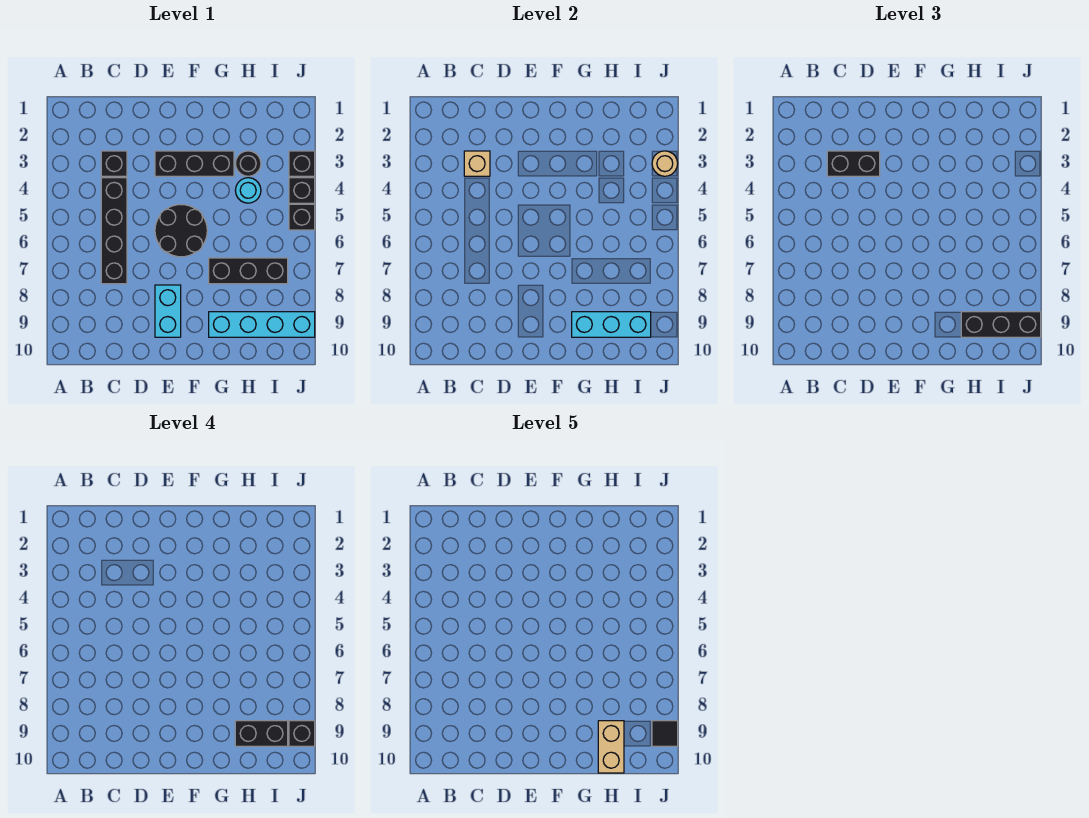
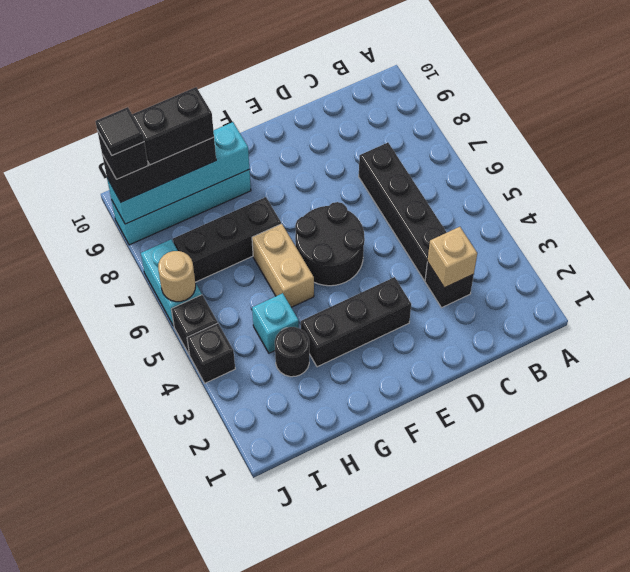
black 1x2 brick [827,151,880,176] -> none
cyan 1x2 brick [155,285,181,337] -> cyan 1x2 brick moved to [141,240,202,326]
cyan 1x3 brick [572,312,651,337] -> cyan 1x4 brick [107,122,249,224]
cyan 1x1 round brick [235,178,261,203] -> cyan 1x1 brick [252,293,299,353]
tan 1x2 brick [598,721,624,773] -> tan 1x2 brick moved to [252,224,314,307]
black 1x1 brick [289,151,315,176] -> none
tan 1x1 round brick [652,151,678,176] -> tan 1x1 round brick moved to [158,251,196,302]

